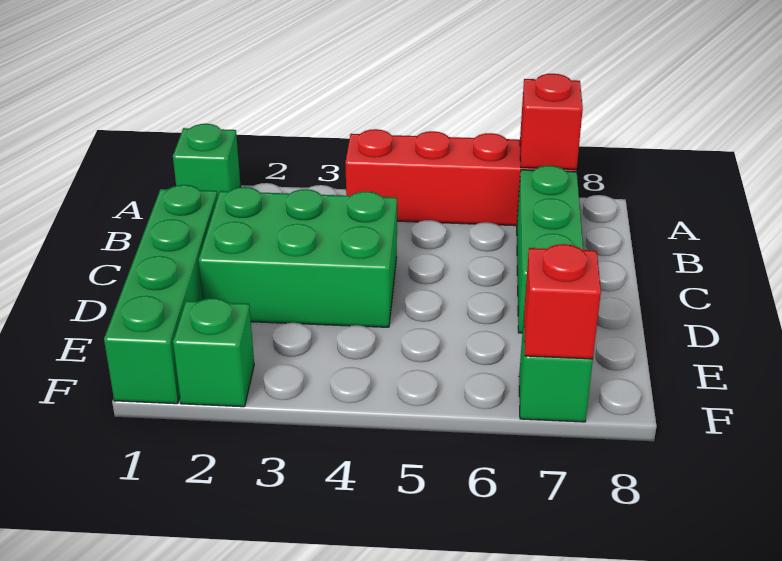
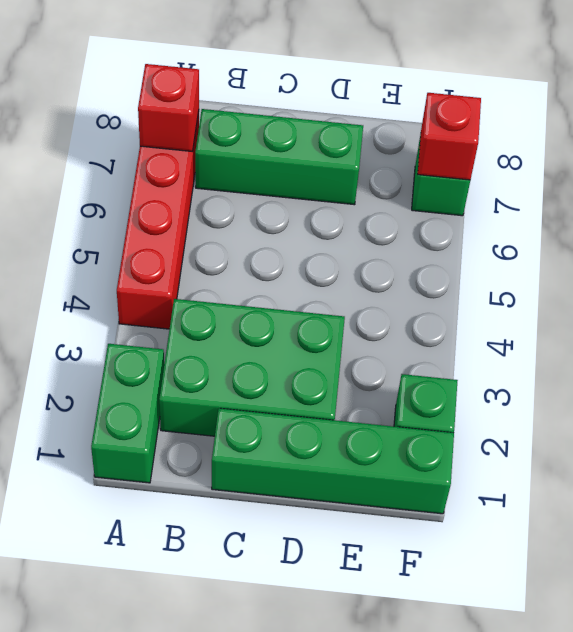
green 1x1 brick [173,124,241,197] -> green 1x2 brick [91,344,164,483]
green 2x3 brick [199,187,397,327] -> green 2x3 brick turned to [159,299,345,436]

